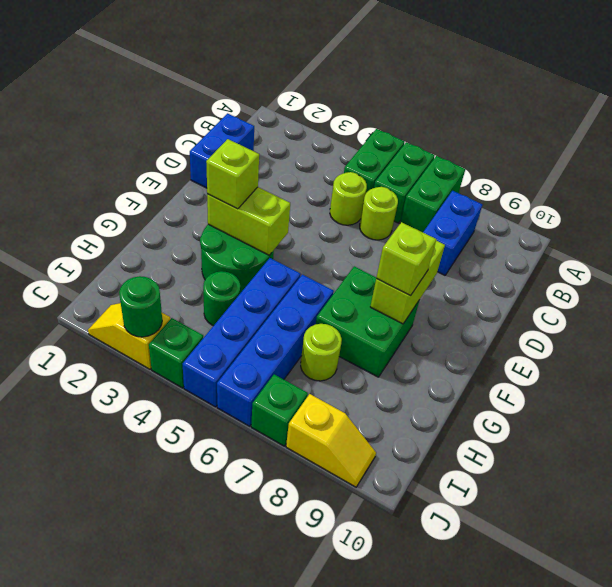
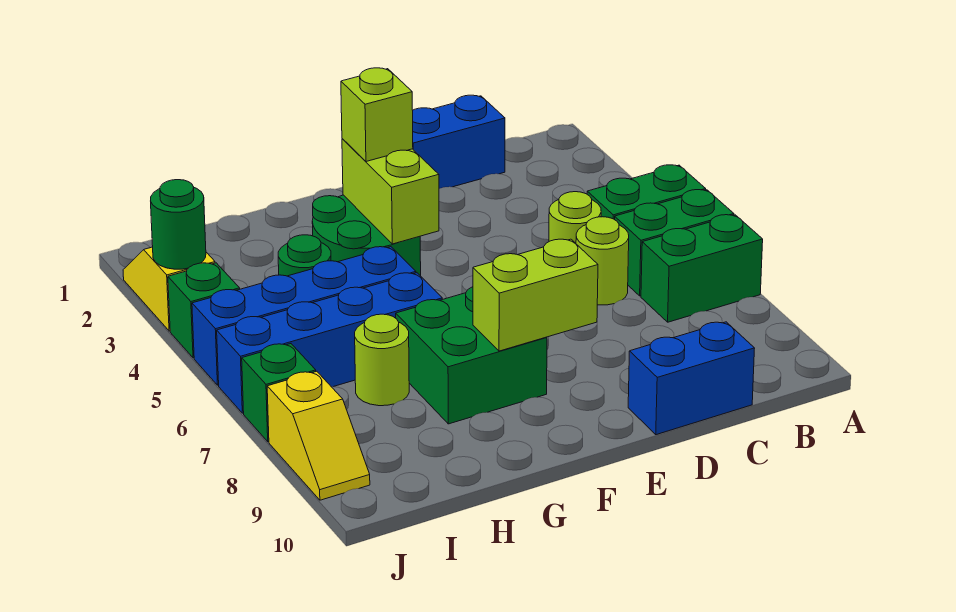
blue 1x2 brick [423,191,482,275] -> blue 1x2 brick moved to [628,322,755,435]
lime 1x1 brick [376,222,436,296] -> none

